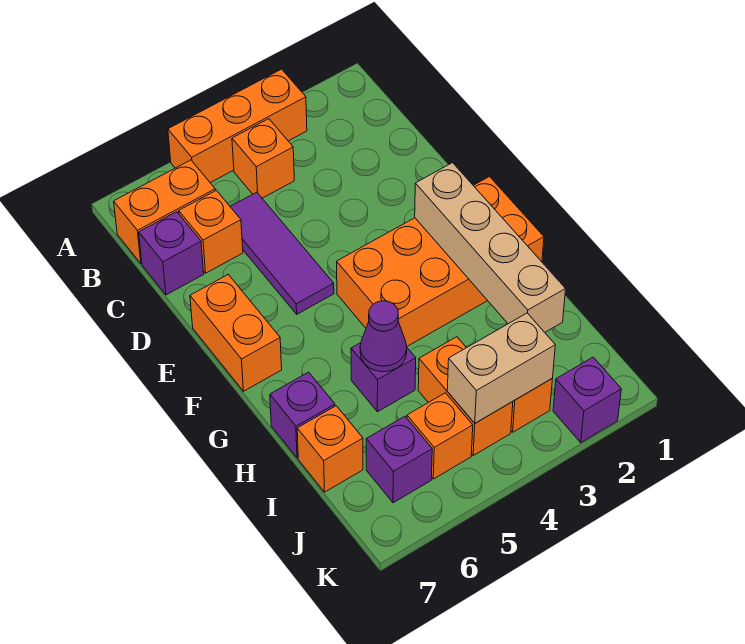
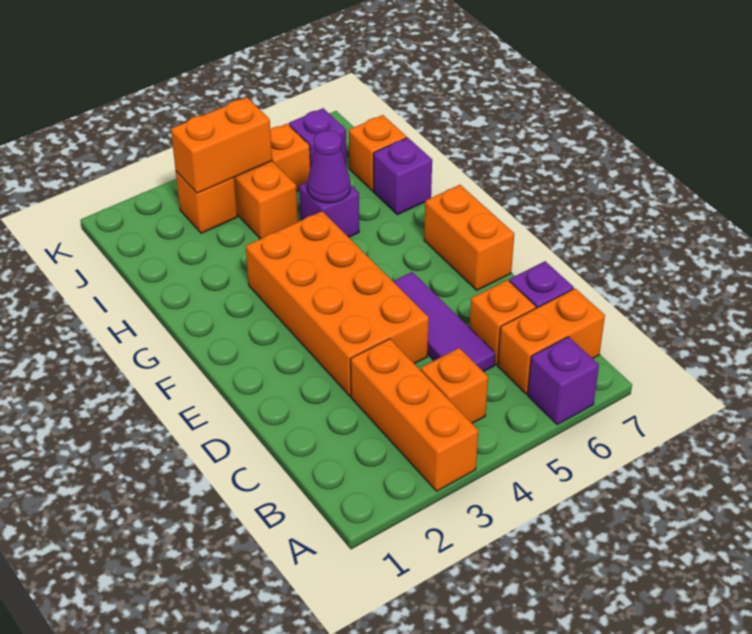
orange 1x3 brick [168,69,307,183] -> orange 1x3 brick turned to [351,339,478,491]
orange 2x4 brick [337,177,544,346] -> orange 2x4 brick turned to [246,211,429,396]
tan 1x4 brick [415,163,566,332] -> none
tan 1x2 brick [447,313,555,423] -> orange 1x2 brick [171,97,272,193]
purple 1x1 brick [553,357,621,443] -> purple 1x1 brick moved to [528,337,599,425]

